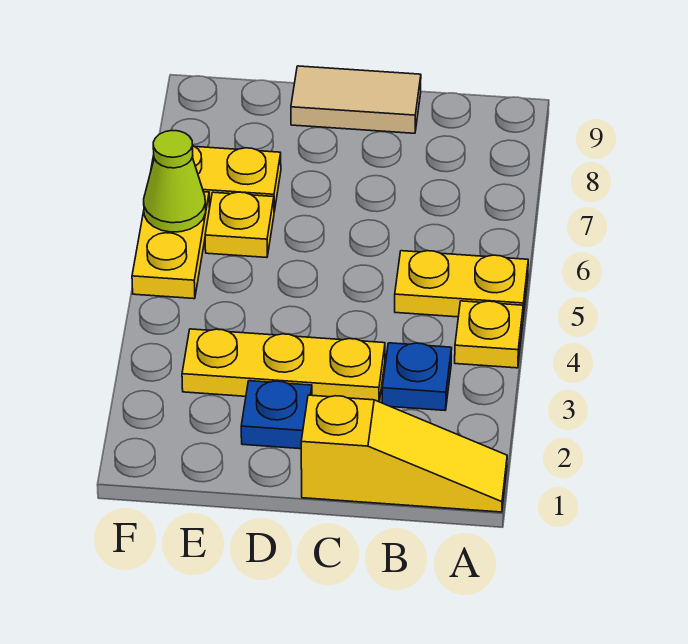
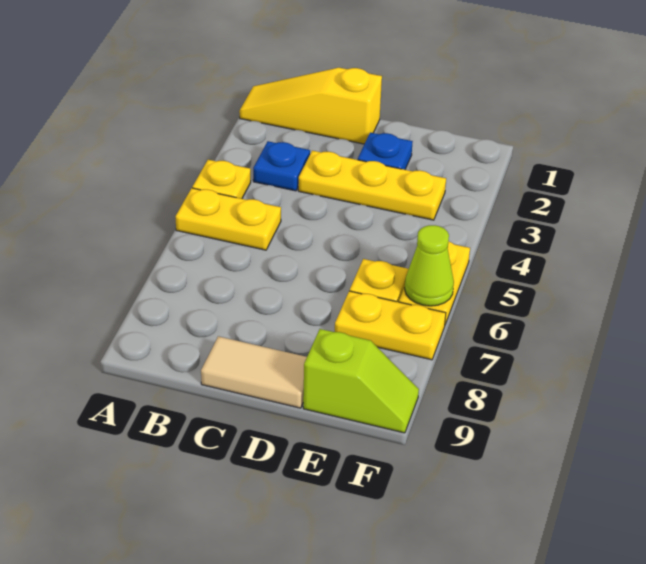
none -> lime 1x2 slope [303,329,419,433]

